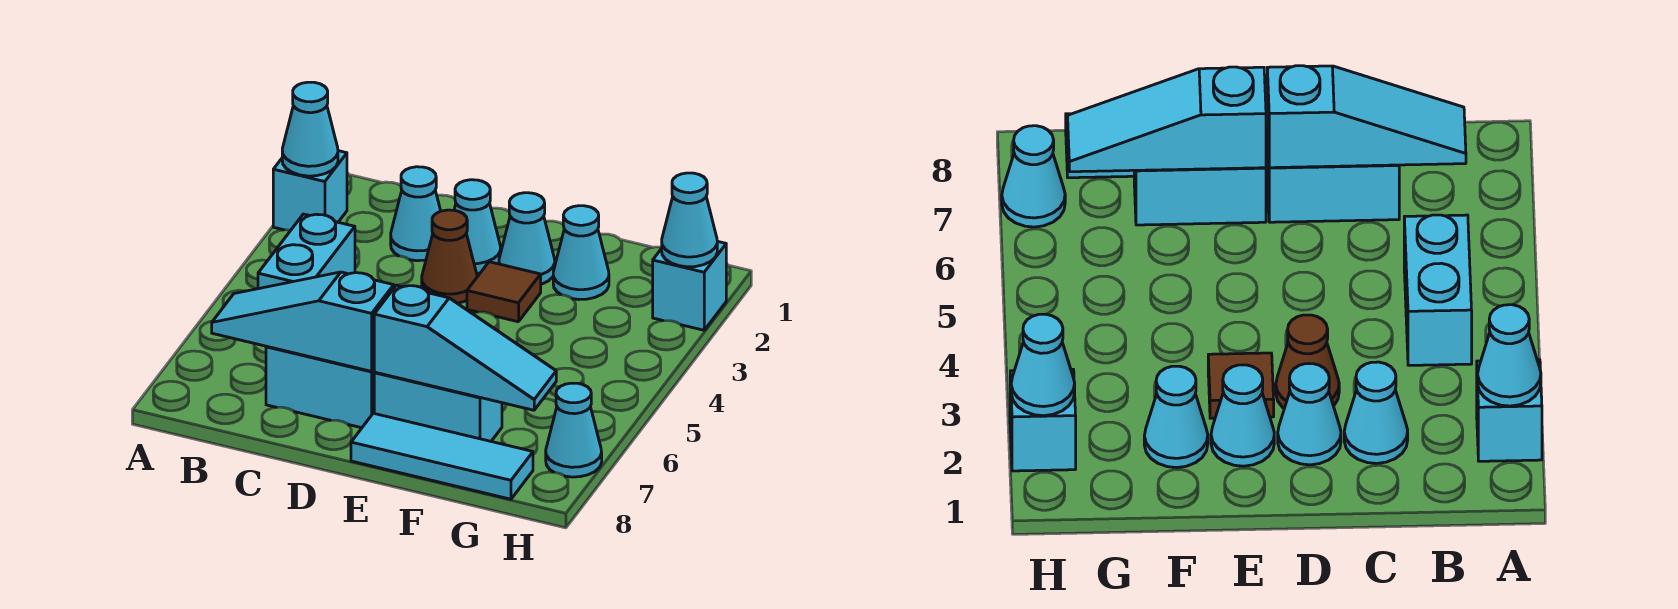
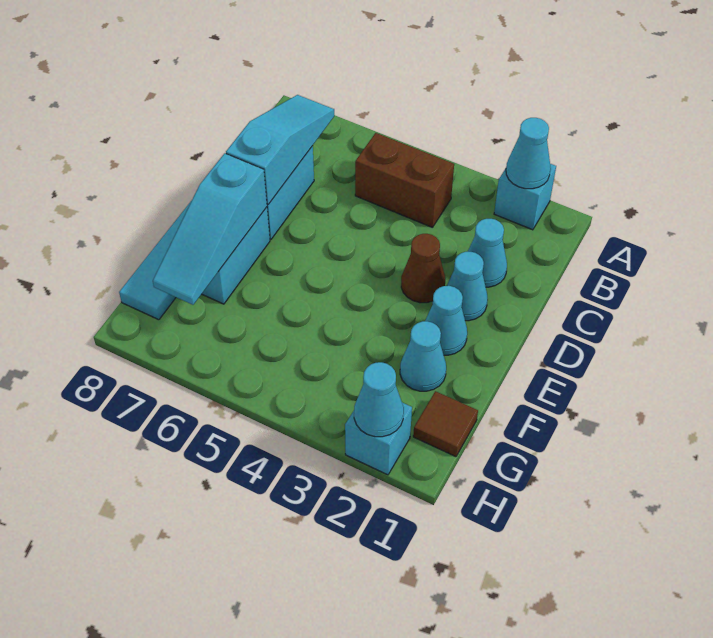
cyan 1x2 brick [258,214,355,289] -> brown 1x2 brick [355,133,454,228]
brown 1x1 tile [467,262,541,322] -> brown 1x1 tile moved to [413,391,478,457]
cyan 1x1 cone [546,383,602,477] -> none

